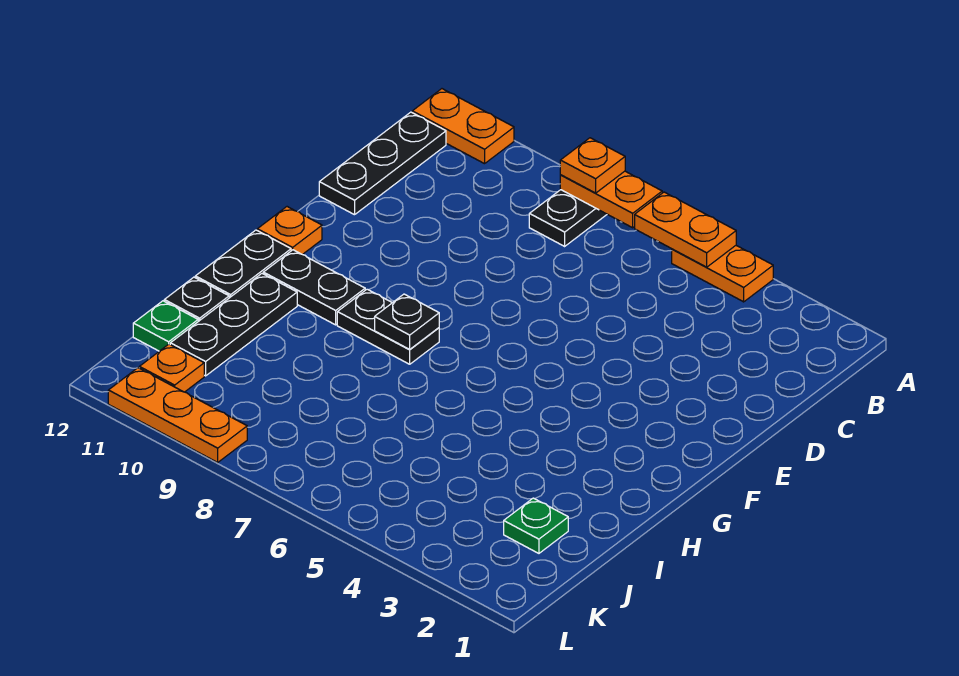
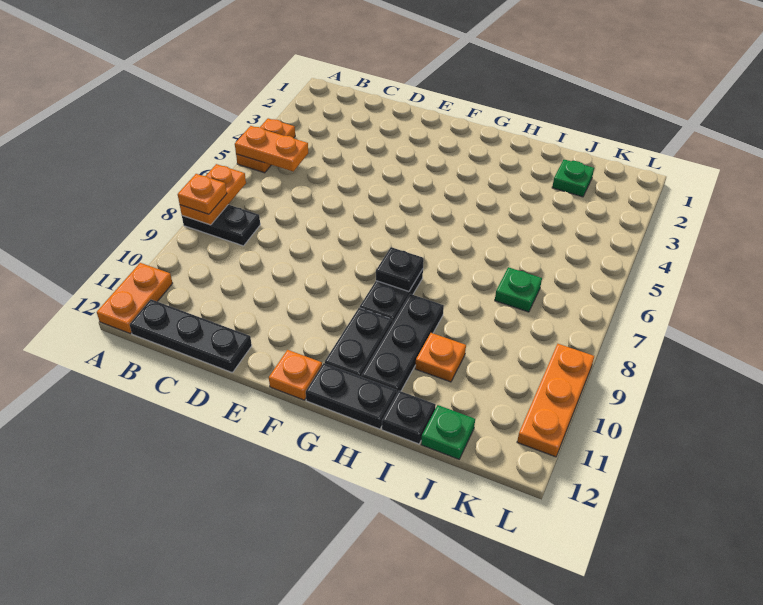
orange 1x2 plate [635,192,736,267] -> orange 1x2 plate turned to [235,126,308,171]
black 1x3 plate [170,274,297,376] -> black 1x3 plate turned to [362,294,444,392]
none -> green 1x1 plate [495,267,542,312]
orange 1x1 plate [139,344,204,392] -> orange 1x1 plate moved to [415,333,466,382]

